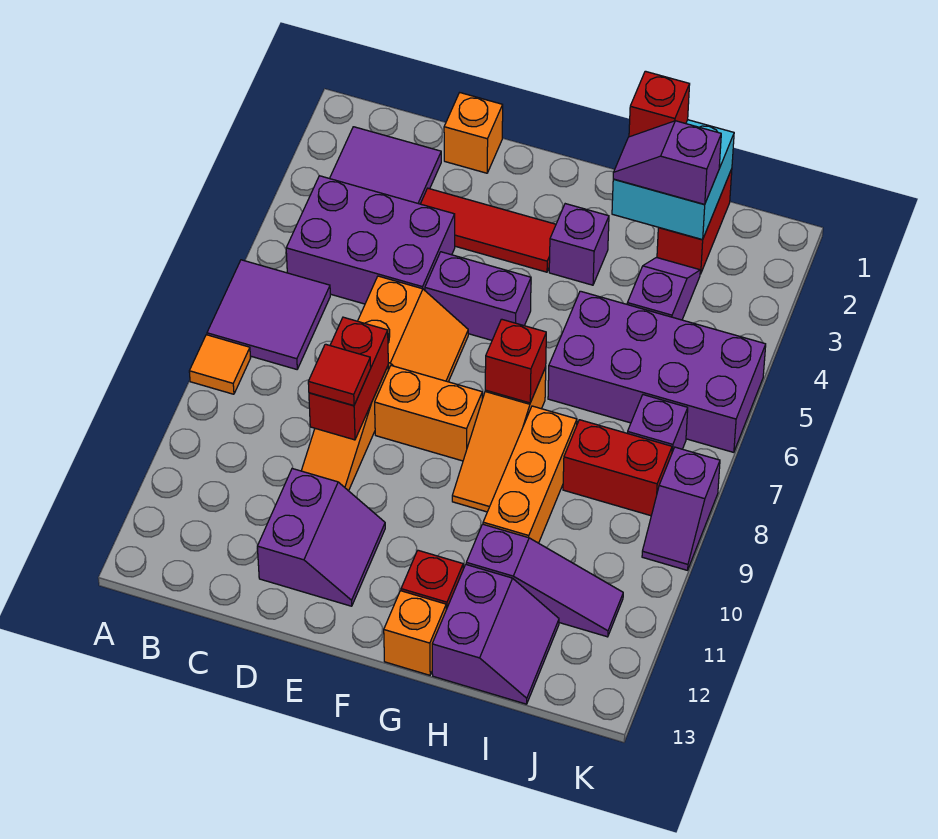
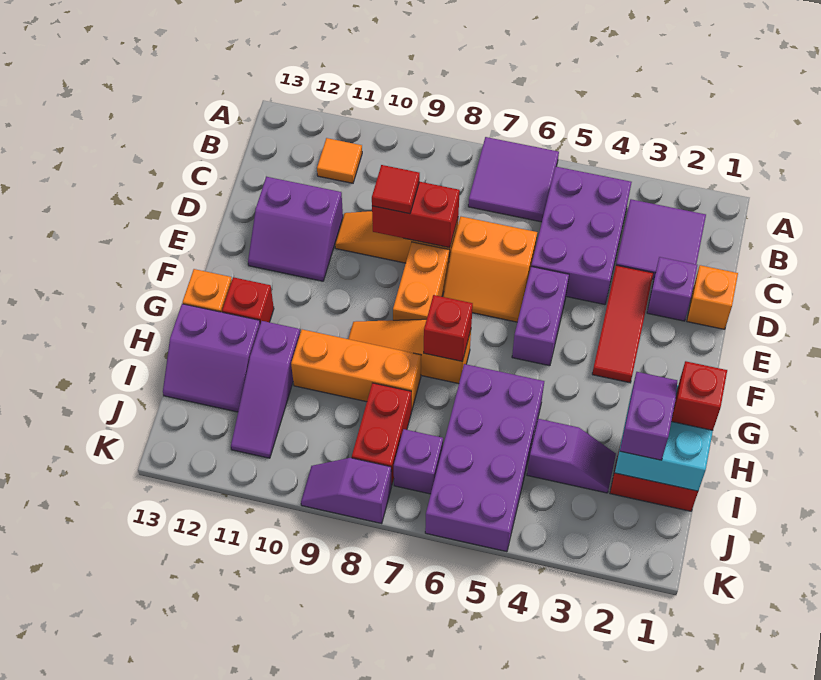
orange 1x1 tile [189,335,250,394] -> orange 1x1 tile moved to [317,138,362,183]
purple 1x1 brick [549,204,609,285] -> purple 1x1 brick moved to [647,257,697,321]

